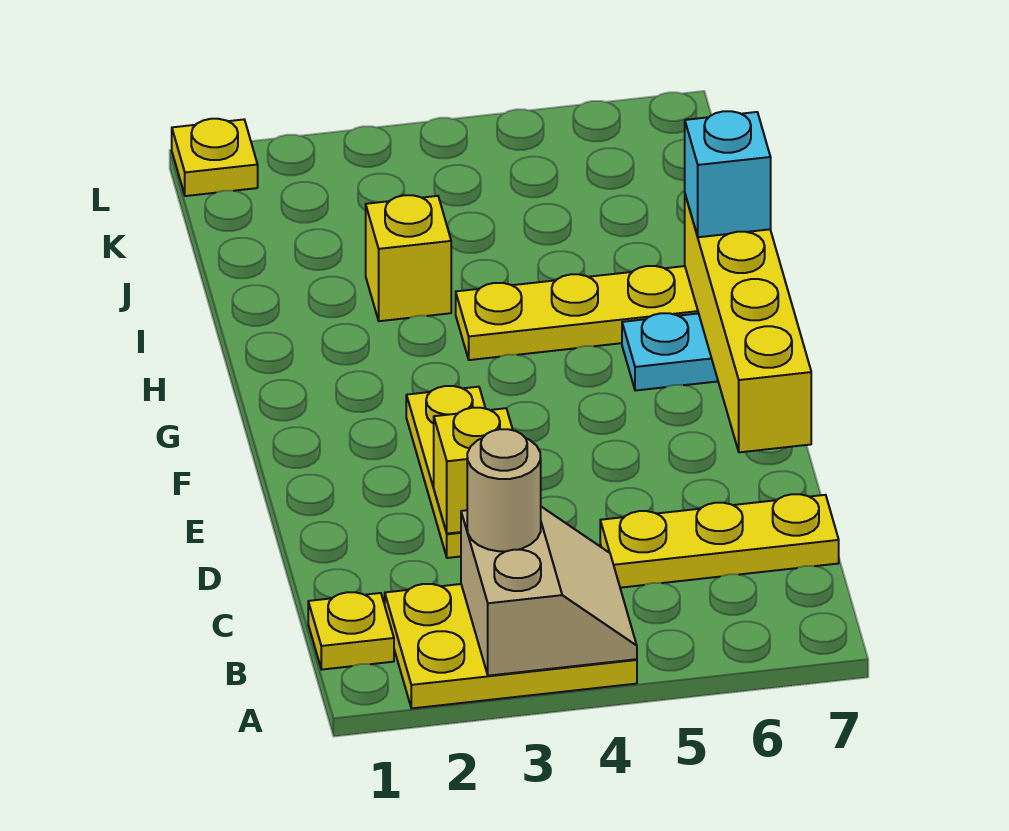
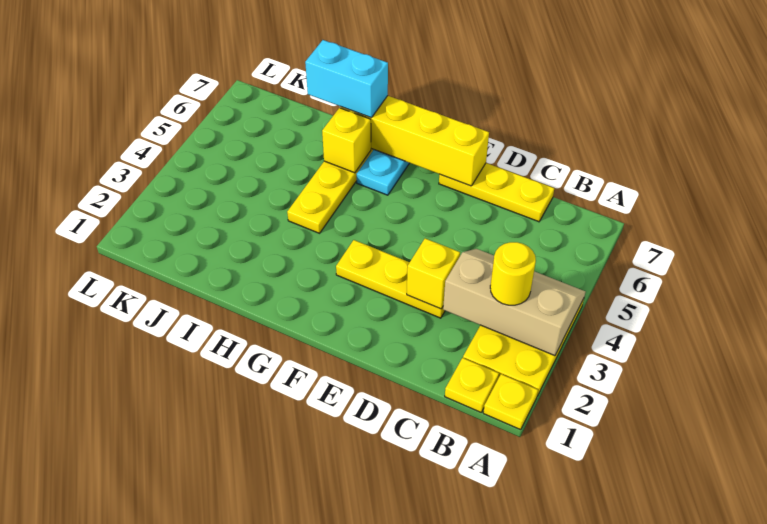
tan 2x2 slope [461,507,637,676] -> tan 2x3 slope [443,249,585,356]
tan 1x1 round brick [467,429,541,551] -> yellow 1x1 round brick [490,242,536,305]
yellow 1x3 plate [600,494,839,588] -> yellow 1x3 plate turned to [439,163,554,222]
cyan 1x1 brick [685,111,771,237] -> cyan 1x2 brick [305,40,388,118]
yellow 1x1 brick [366,195,451,321] -> yellow 1x1 brick moved to [322,108,371,173]
yellow 1x1 plate [172,119,258,196] -> yellow 1x1 plate moved to [483,374,538,430]

